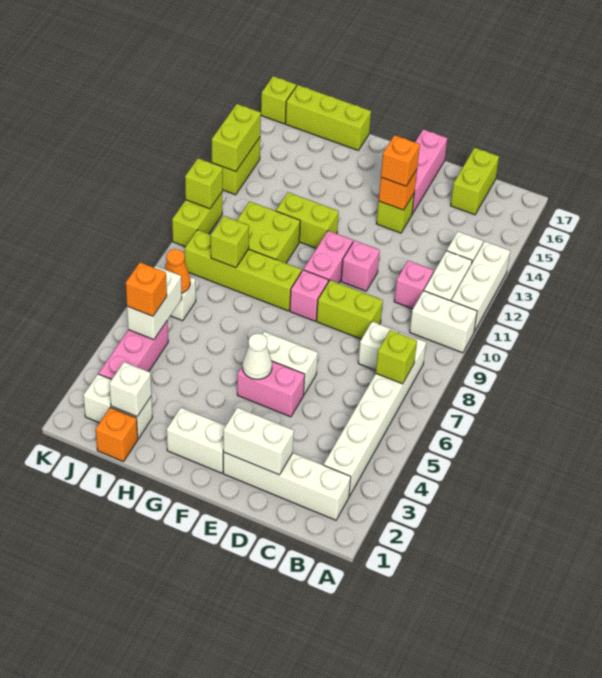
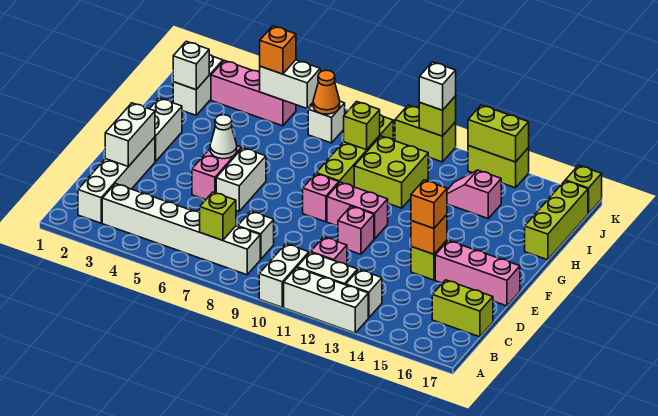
lime 1x2 brick [317,280,383,339] -> none
lime 1x2 brick [276,192,339,248] -> none
orange 1x1 brick [96,407,138,462] -> none
none -> pink 1x2 slope [447,170,501,218]
none -> white 1x1 brick [419,62,456,110]

